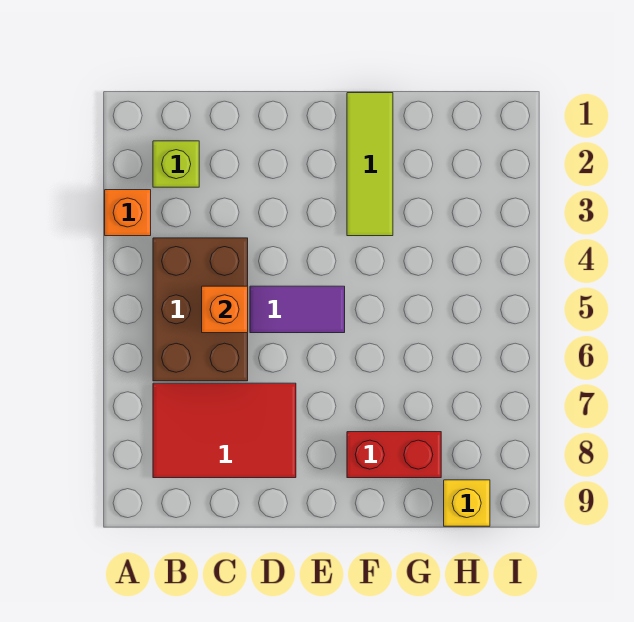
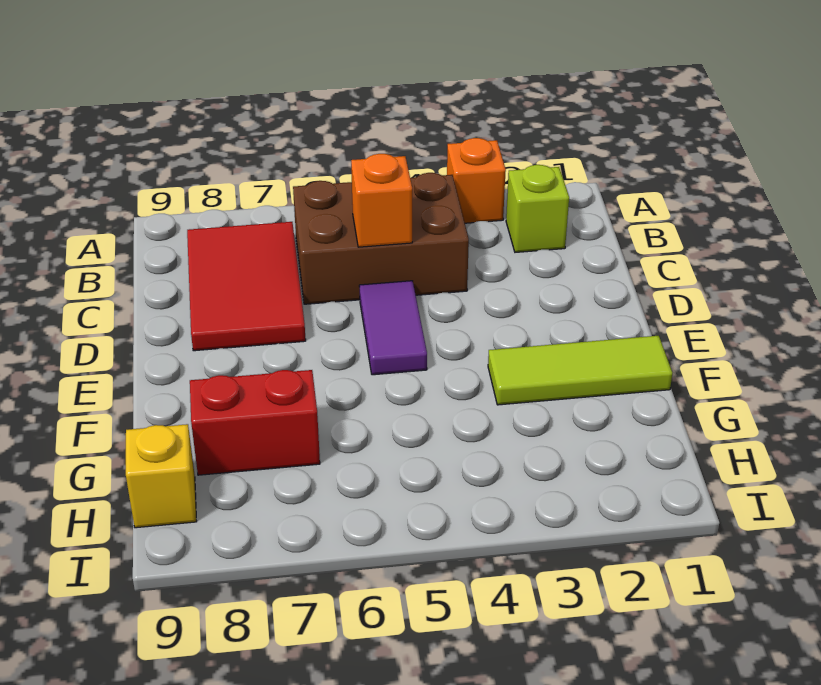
red 1x2 brick [347,432,441,478] -> red 1x2 brick turned to [190,370,320,475]

